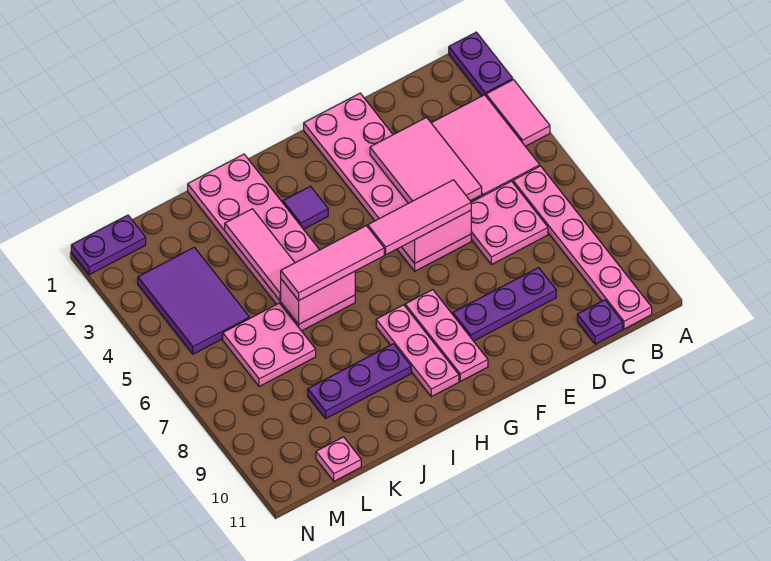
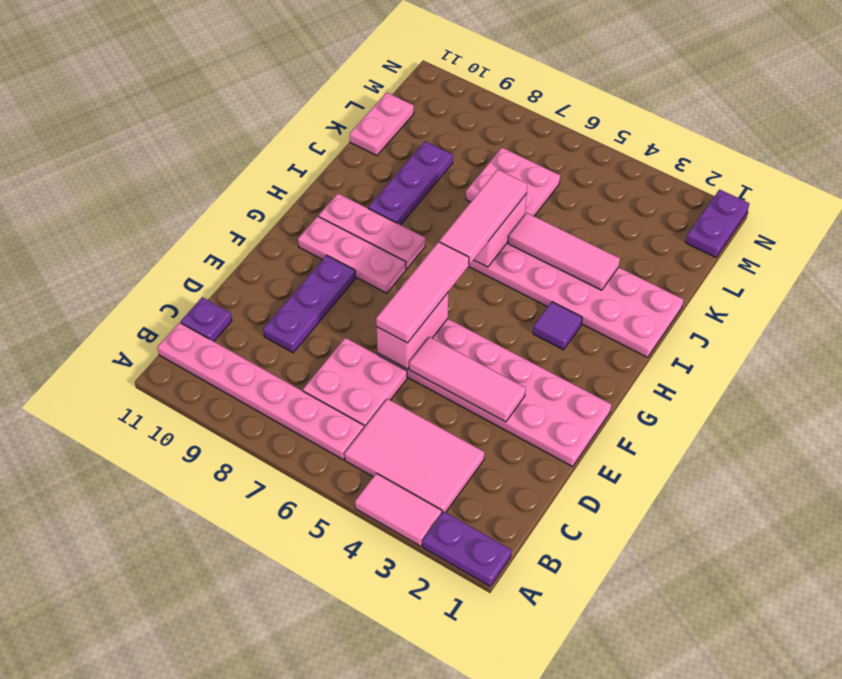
pink 2x3 tile [370,117,482,203] -> pink 1x3 tile [409,337,526,422]
purple 2x3 tile [138,247,249,354] -> none
pink 1x1 plate [316,437,361,481] -> pink 1x2 plate [350,93,414,156]

